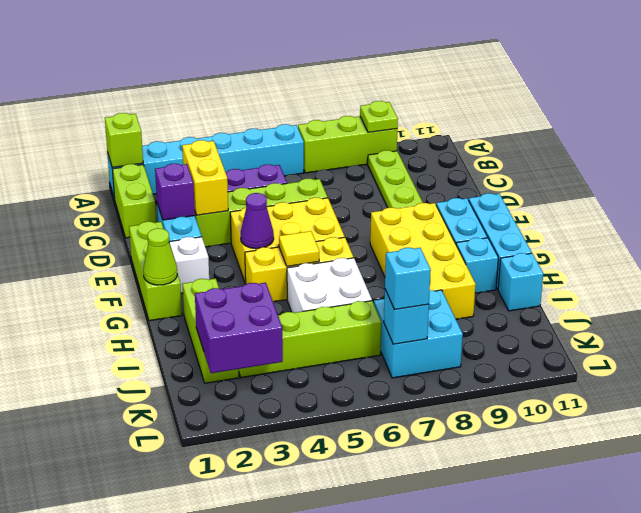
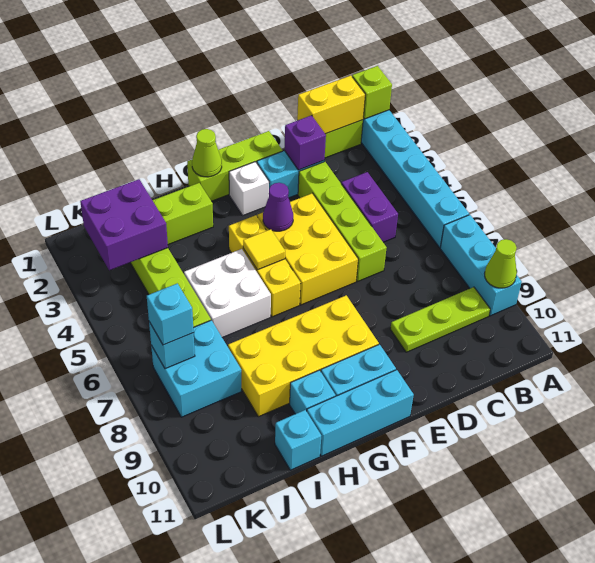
lime 1x3 brick [298,116,398,173] -> cyan 1x3 brick [440,215,522,316]
lime 1x1 plate [360,101,398,132] -> lime 1x1 cone [485,239,517,288]
yellow 1x2 brick [182,140,228,215] -> yellow 1x2 brick moved to [297,76,365,134]

